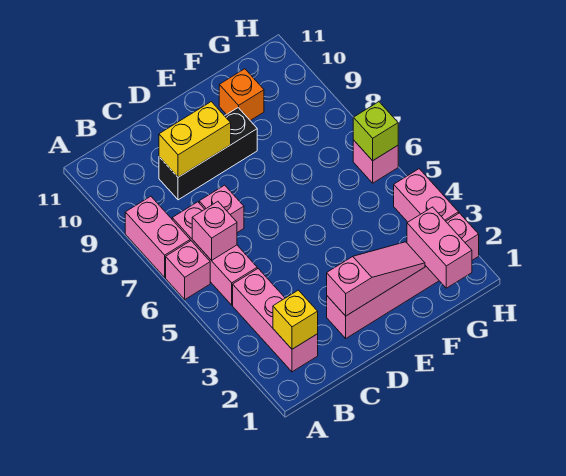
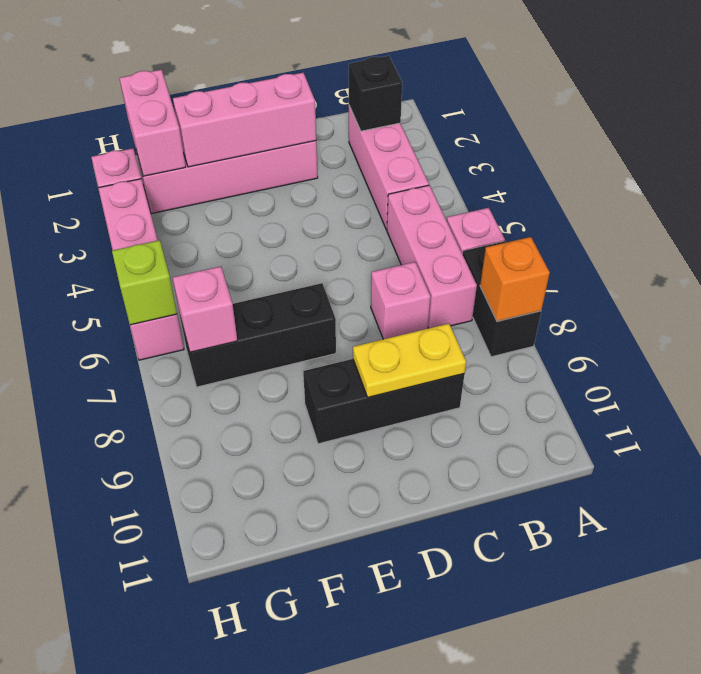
pink 1x2 brick [125,196,190,277] -> black 1x2 brick [463,241,541,357]
yellow 1x1 brick [273,290,318,349] -> black 1x1 brick [349,56,402,131]
pink 1x1 brick [192,202,237,260] -> pink 1x1 brick moved to [173,266,237,352]
yellow 1x2 brick [159,102,231,177] -> yellow 1x2 plate [353,324,466,397]
pink 1x3 slope [327,242,425,316] -> pink 1x3 brick [173,73,316,167]
none -> black 1x3 brick [181,283,336,387]
orange 1x1 brick [219,69,264,121] -> orange 1x1 brick moved to [480,237,550,321]

